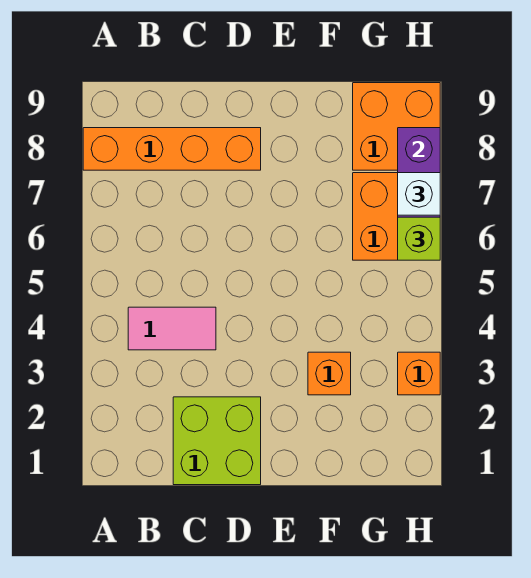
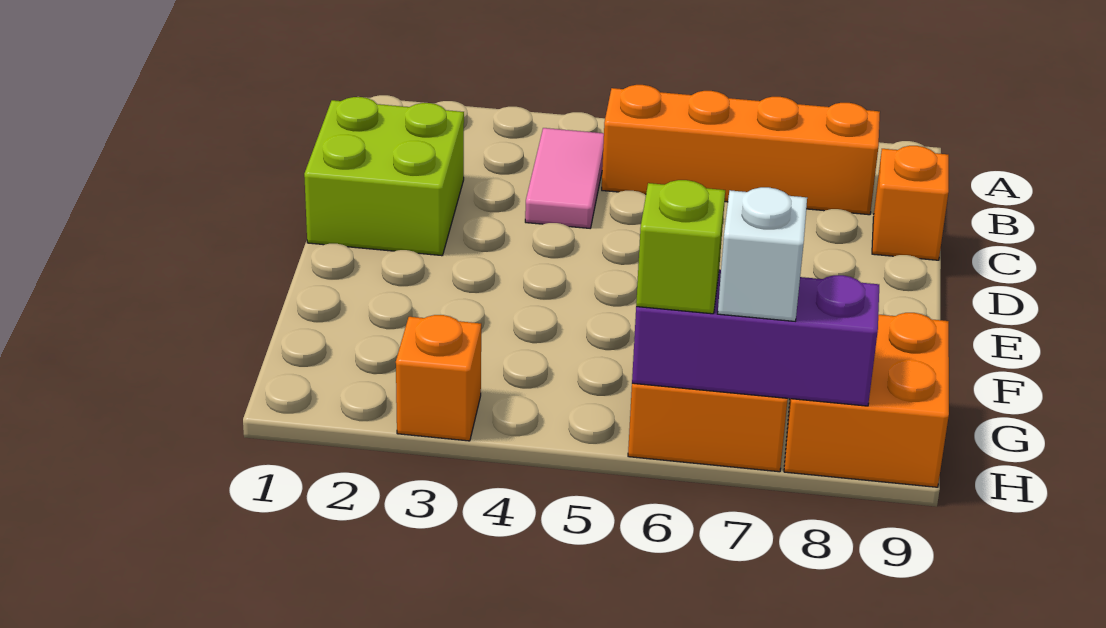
orange 1x4 brick [83,128,261,170] -> orange 1x4 brick turned to [602,85,880,215]
orange 1x1 brick [308,352,351,395] -> orange 1x1 brick moved to [872,146,949,260]

